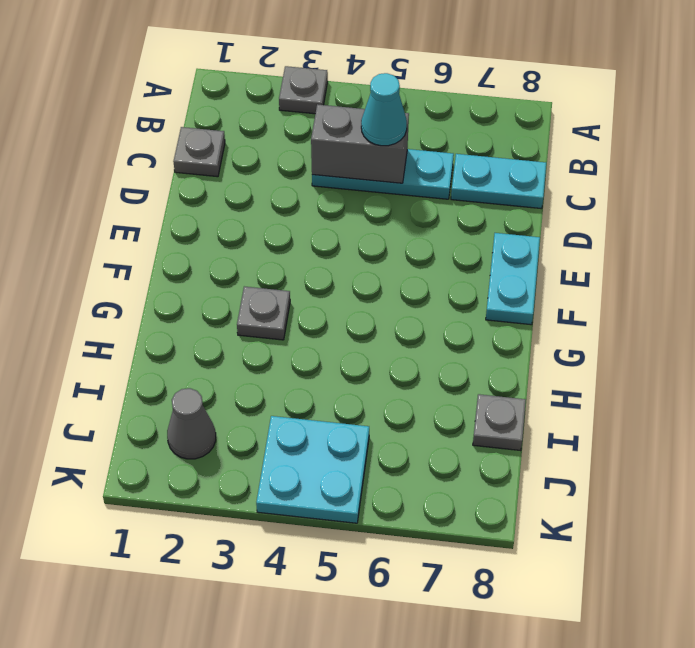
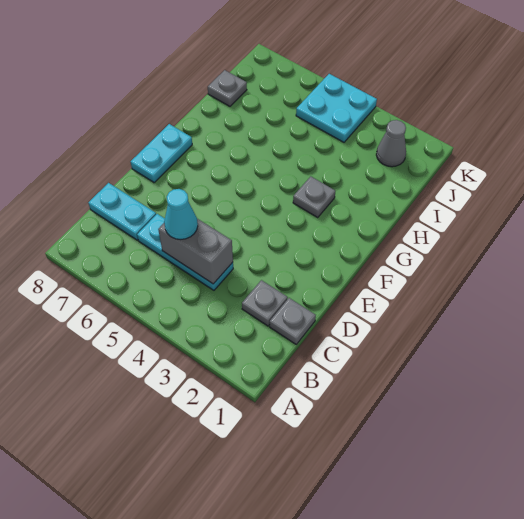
grey 1x1 plate [279,66,328,114] -> grey 1x1 plate moved to [242,280,288,326]

